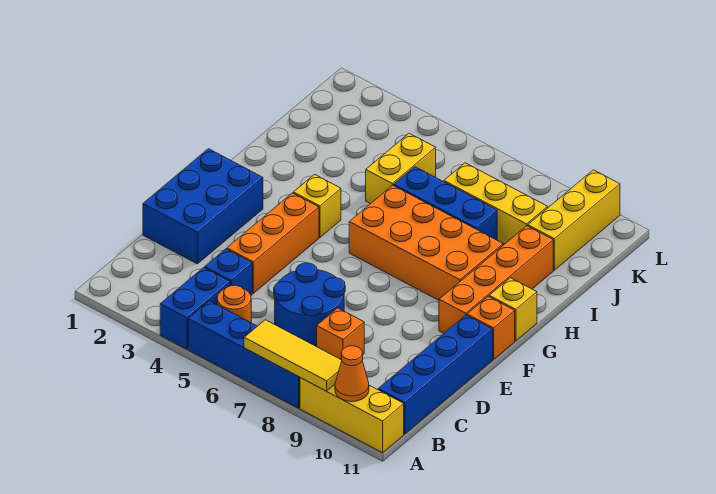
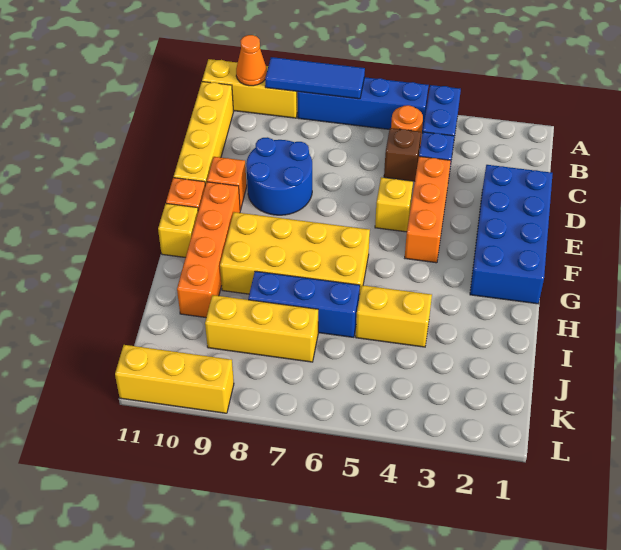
yellow 1x3 tile [244,320,342,391] -> blue 1x3 tile [265,57,365,99]
blue 1x4 brick [378,315,493,434] -> yellow 1x4 brick [174,82,234,186]
none -> brown 1x1 brick [384,128,421,181]
blue 2x2 round brick [274,263,345,347] -> blue 2x2 round brick moved to [246,137,312,215]
orange 1x1 brick [317,308,364,360] -> orange 1x1 brick moved to [207,157,247,211]
blue 2x3 brick [143,149,263,264] -> blue 2x4 brick [470,165,553,304]
yellow 1x1 brick [293,174,341,237] -> yellow 1x1 brick moved to [375,177,413,232]
orange 2x4 brick [349,185,503,300] -> yellow 2x4 brick [220,212,370,297]
yellow 1x2 brick [366,133,436,204] -> yellow 1x2 brick turned to [356,285,432,347]
yellow 1x3 brick [528,170,620,270] -> yellow 1x3 brick turned to [115,345,234,413]

